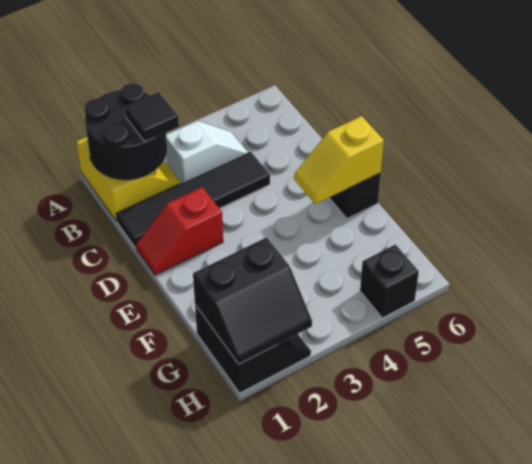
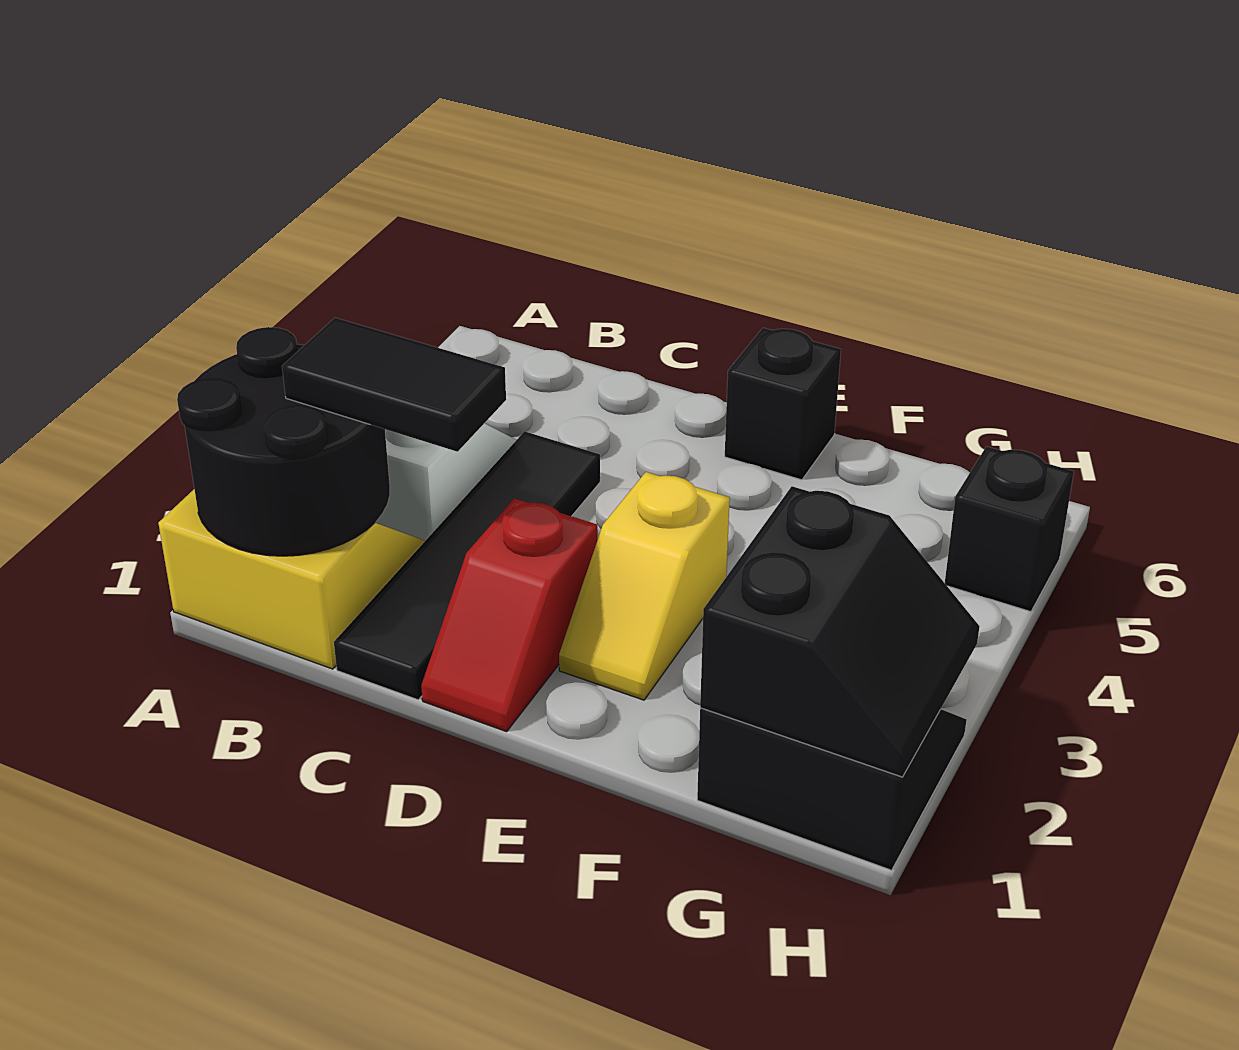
black 1x1 tile [125,92,179,142] -> black 1x2 tile [282,318,506,452]
yellow 1x2 slope [294,116,384,204] -> yellow 1x2 slope moved to [559,472,730,700]

